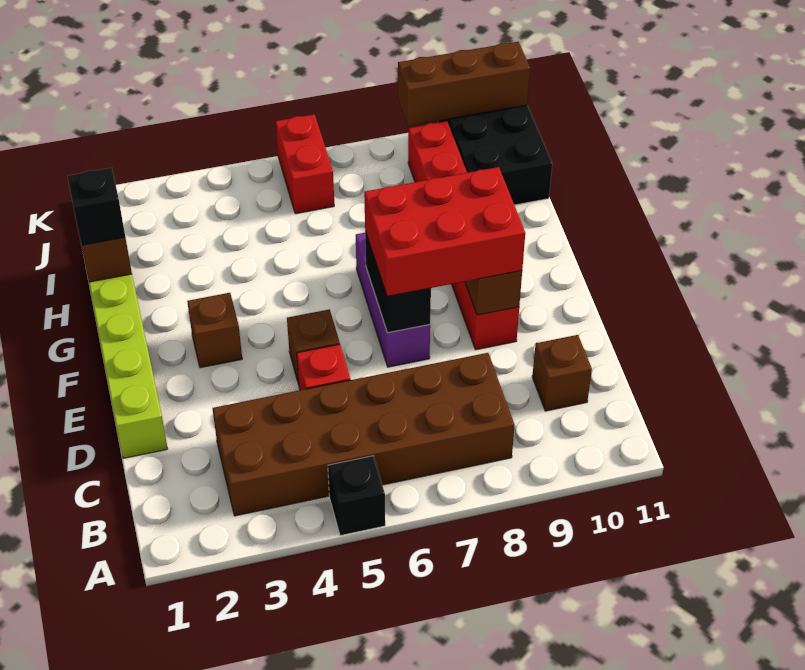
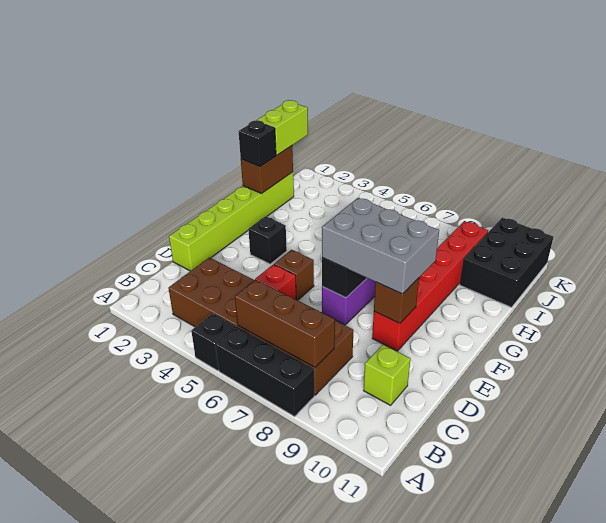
none -> black 1x3 brick [216,327,314,416]
brown 1x1 brick [532,335,592,411] -> lime 1x1 brick [364,345,410,405]
red 2x3 brick [364,167,525,296] -> grey 2x3 brick [322,198,439,294]
brown 1x1 brick [187,293,242,368] -> black 1x1 brick [248,216,287,264]
none -> lime 1x2 brick [257,100,308,155]
red 1x2 brick [276,114,334,214] -> none
brown 1x3 brick [398,42,530,126] -> brown 1x3 brick moved to [235,279,335,367]

